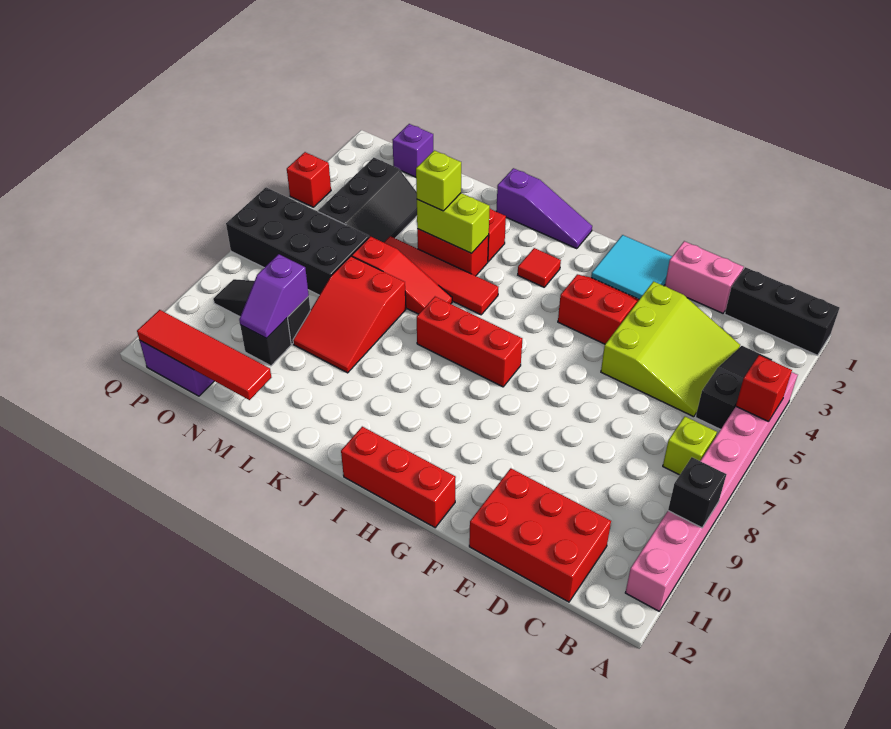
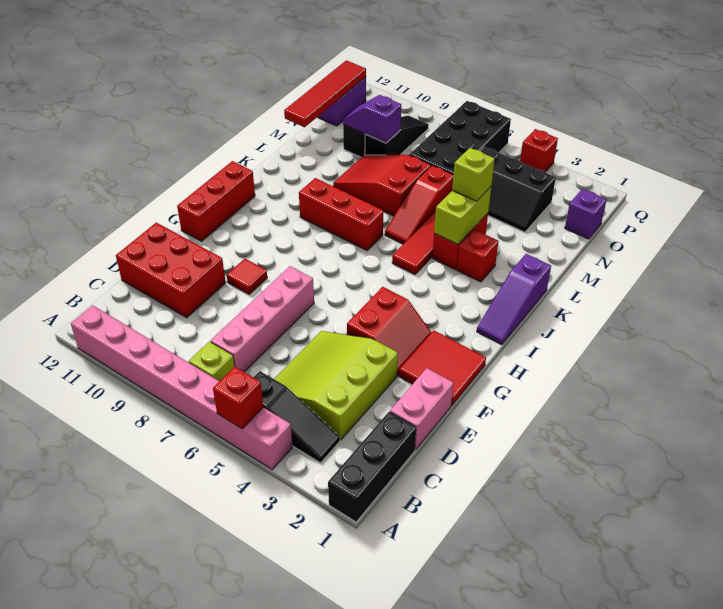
black 1x1 brick [668,457,726,528] -> none
lime 3x3 slope [601,281,740,417] -> lime 3x3 slope turned to [274,331,398,440]
none -> pink 1x4 brick [210,266,314,372]
red 2x3 brick [469,468,611,602] -> red 2x3 brick turned to [116,223,226,318]
cyan 2x2 tile [591,235,672,299] -> red 2x2 tile [399,330,486,405]
red 1x3 brick [417,297,522,387] -> red 1x3 brick turned to [299,178,383,250]
red 1x1 tile [518,248,561,287] -> red 1x1 tile moved to [227,259,267,294]

